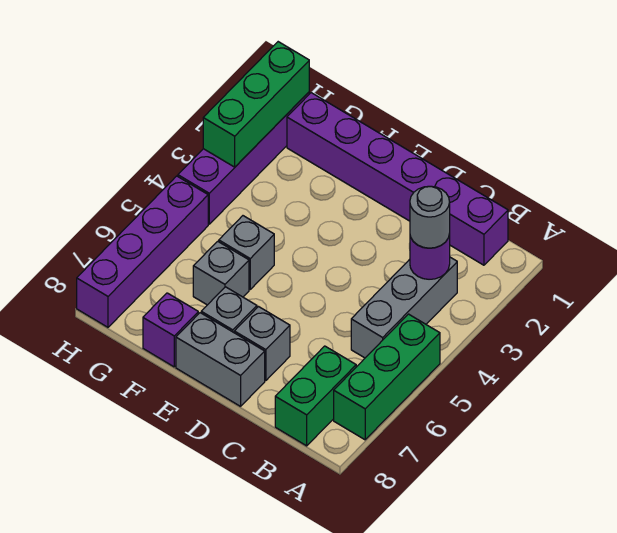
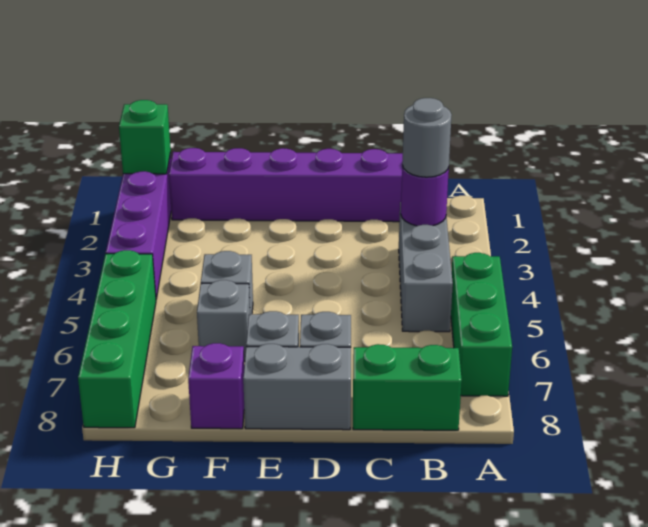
green 1x2 brick [275,346,356,446] -> green 1x2 brick turned to [353,344,462,430]
green 1x3 brick [203,42,309,167] -> green 1x1 brick [119,100,171,174]
purple 1x4 brick [77,176,208,327] -> green 1x4 brick [78,250,156,428]

